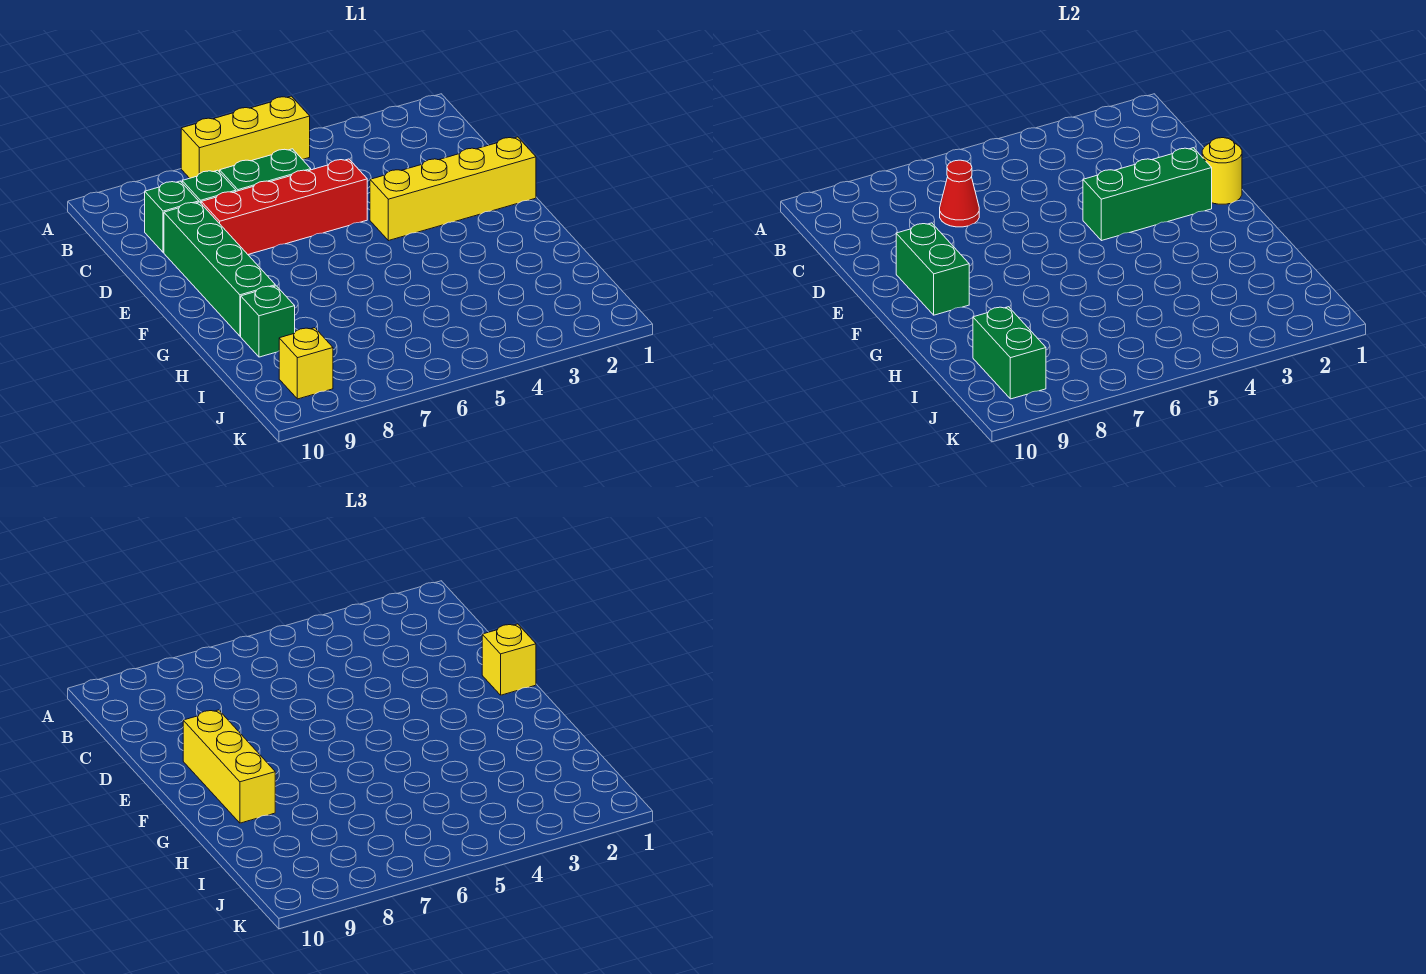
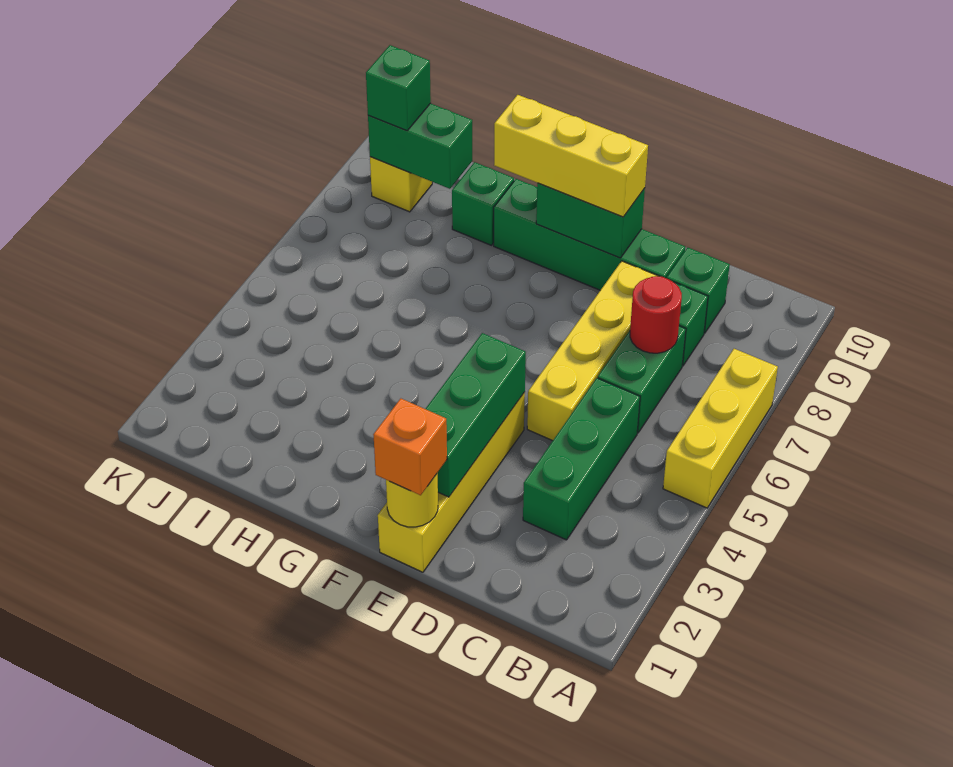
none -> green 1x3 brick [523,378,640,540]
red 1x1 cone [940,160,979,227] -> red 1x1 round brick [630,276,682,353]
red 1x4 brick [201,159,367,255] -> yellow 1x4 brick [527,261,657,441]
yellow 1x1 brick [482,624,536,695] -> orange 1x1 brick [373,399,447,495]
none -> green 1x1 brick [366,45,431,130]

